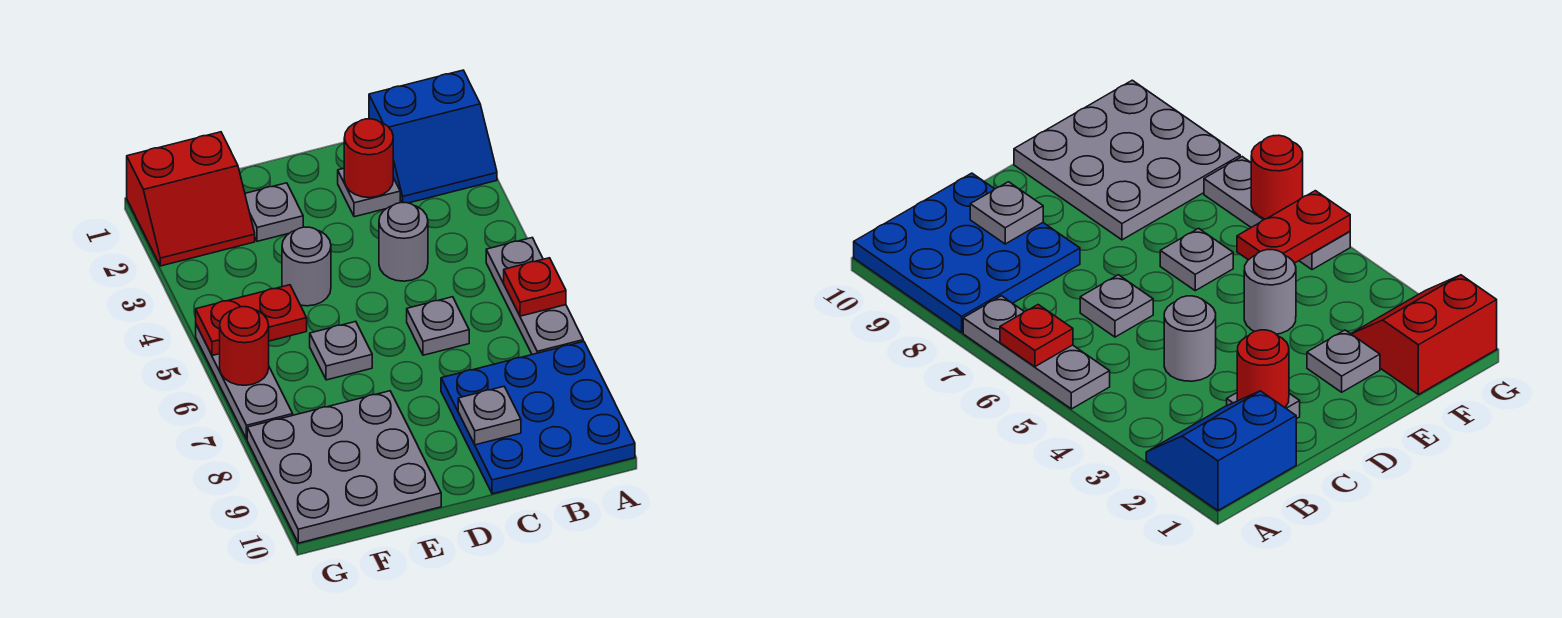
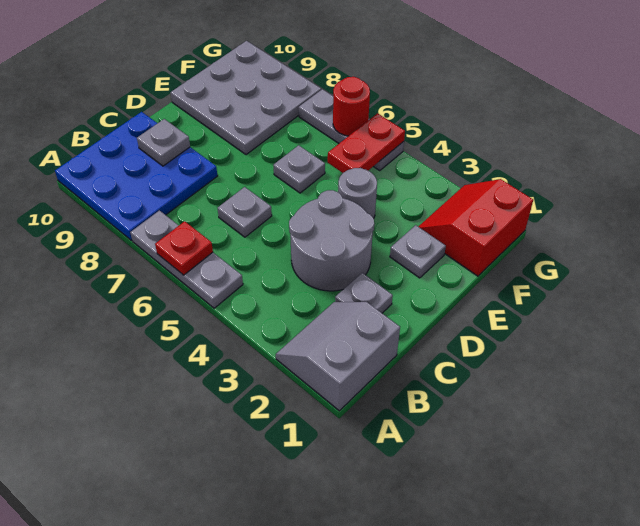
blue 2x2 slope [369,70,497,203] -> grey 2x2 slope [276,302,400,411]
red 1x1 round brick [344,119,393,198] -> none
grey 1x1 round brick [379,203,428,281] -> grey 2x2 round brick [289,190,374,291]

